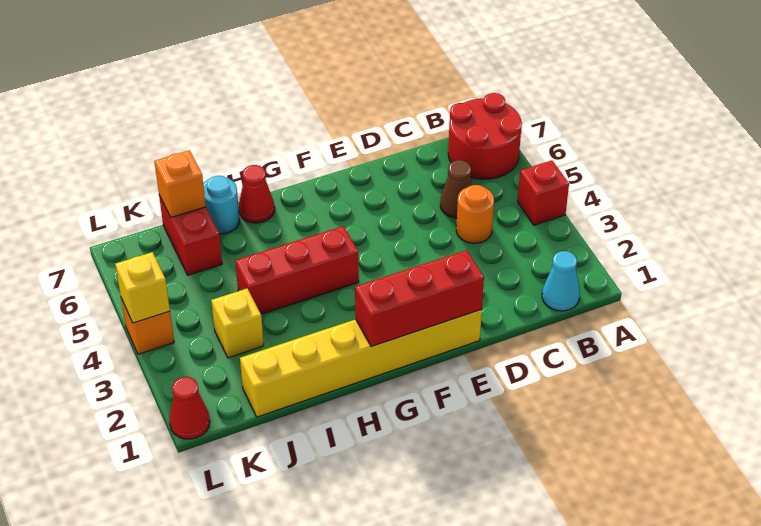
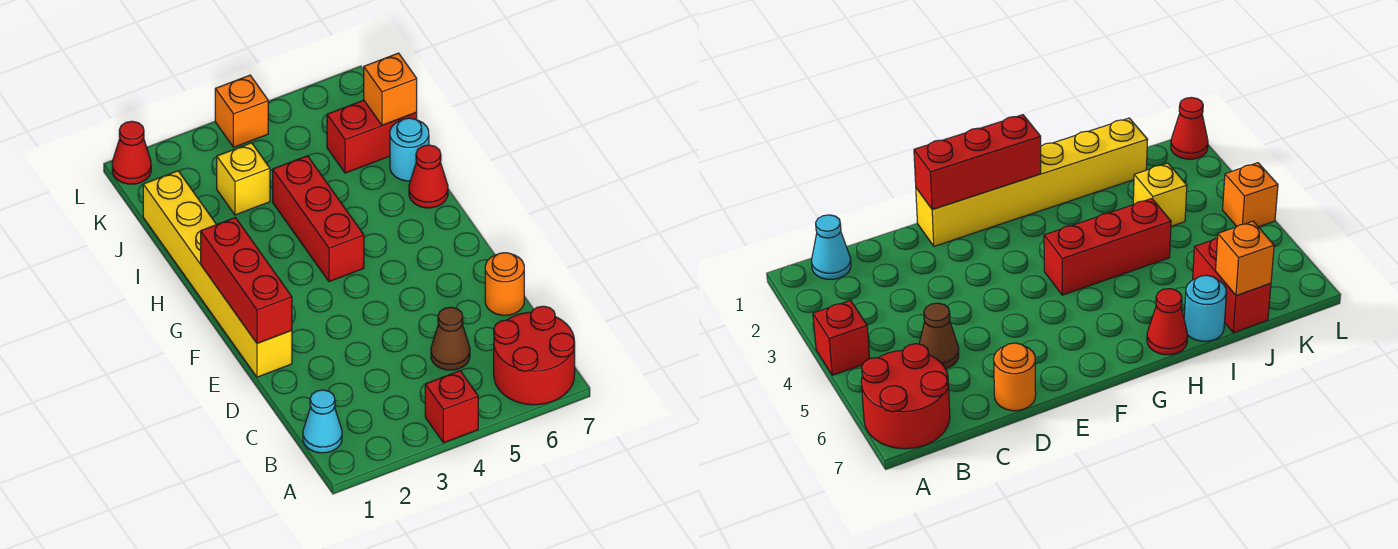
orange 1x1 round brick [456,185,494,243] -> orange 1x1 round brick moved to [485,253,524,315]
yellow 1x1 brick [115,252,170,323] -> none

